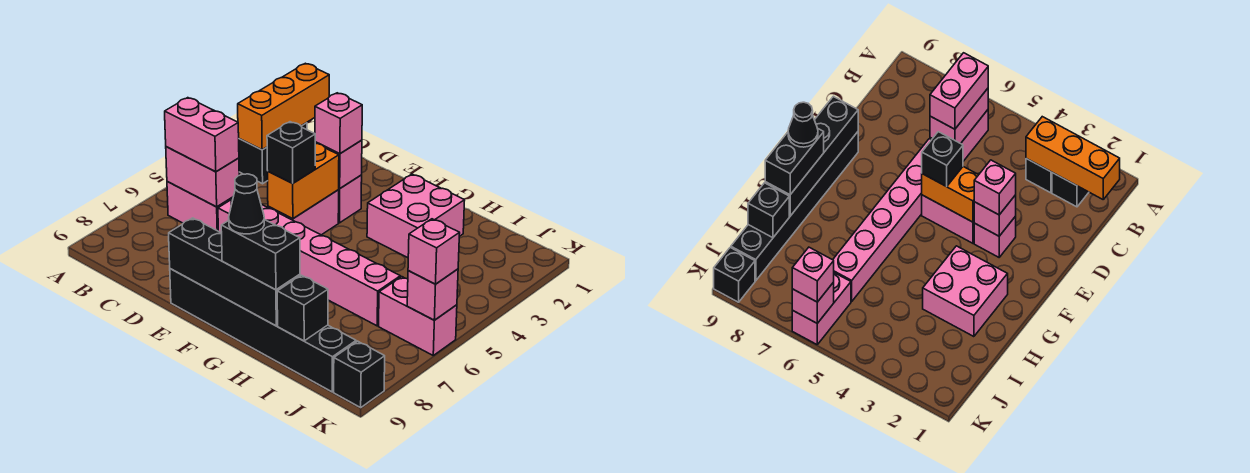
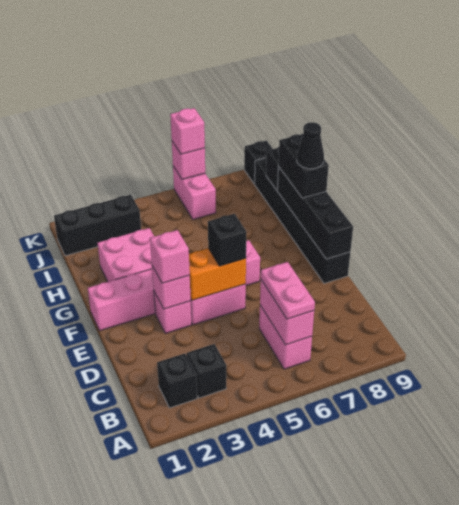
orange 1x3 brick [238,63,329,150] -> none
pink 1x2 brick [165,98,239,172] -> pink 1x2 plate [261,262,315,319]
pink 1x6 brick [218,198,400,326] -> pink 1x6 brick turned to [88,240,260,331]
none -> black 1x3 brick [54,195,141,256]

